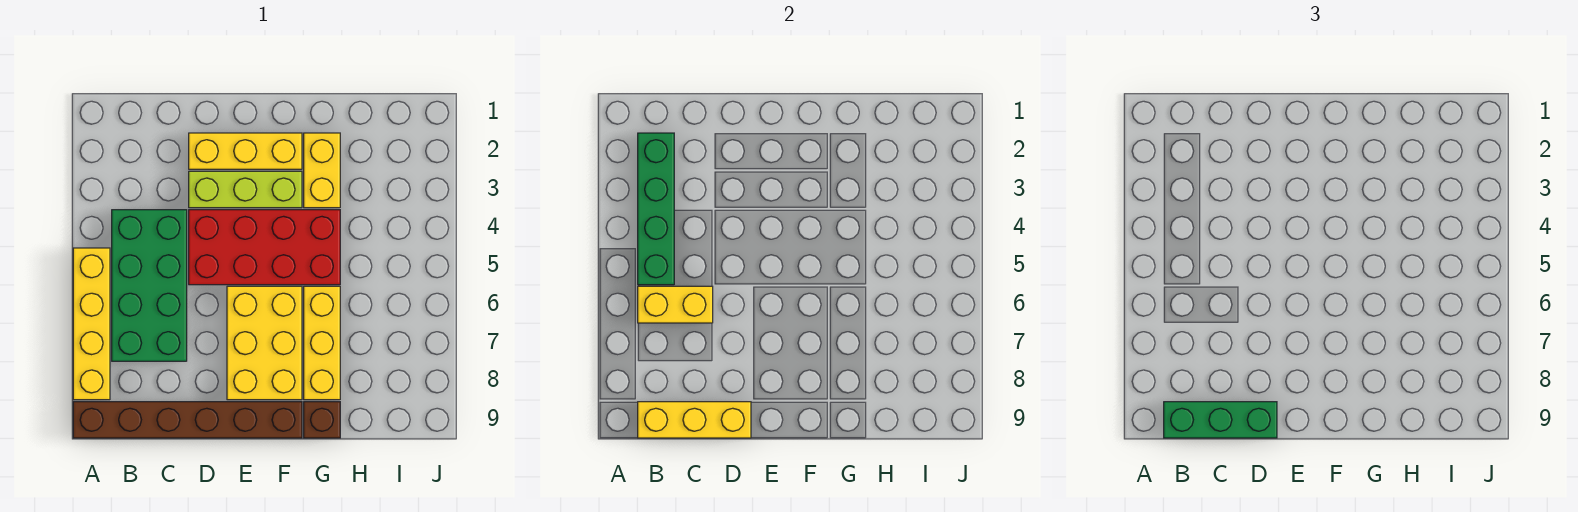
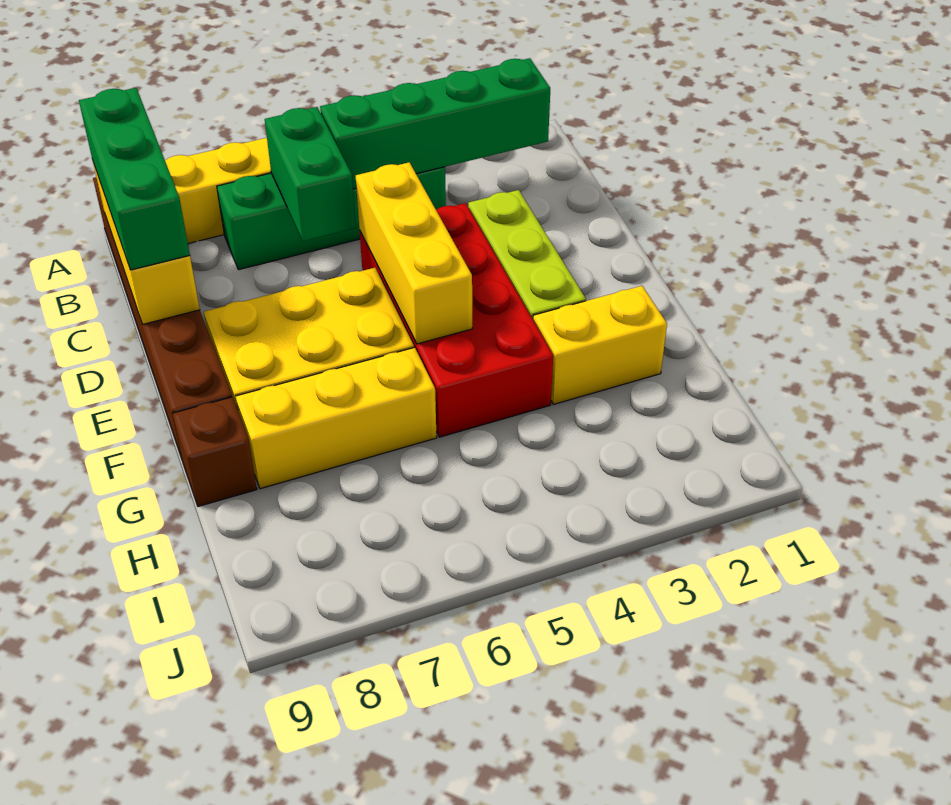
green 2x4 brick [112,210,187,361] -> green 1x4 brick [217,167,446,270]
yellow 1x2 brick [638,286,713,323] -> green 1x2 brick [265,107,356,241]
yellow 1x3 brick [189,133,302,169] -> yellow 1x3 brick moved to [356,162,472,344]

